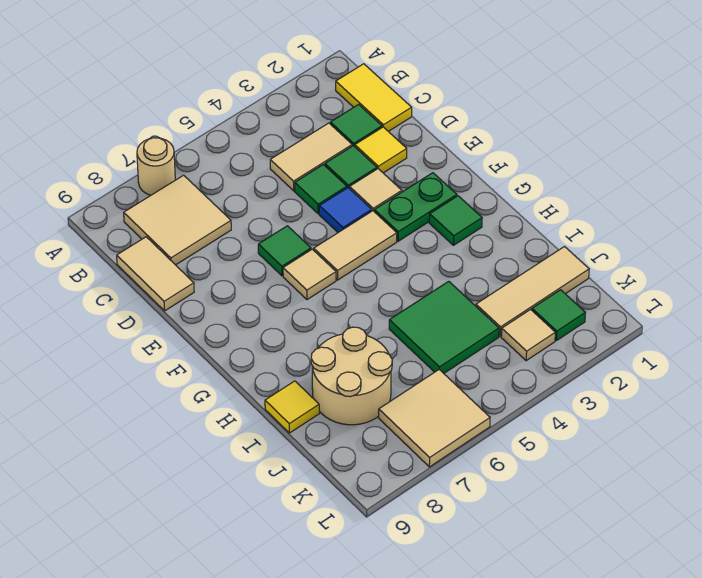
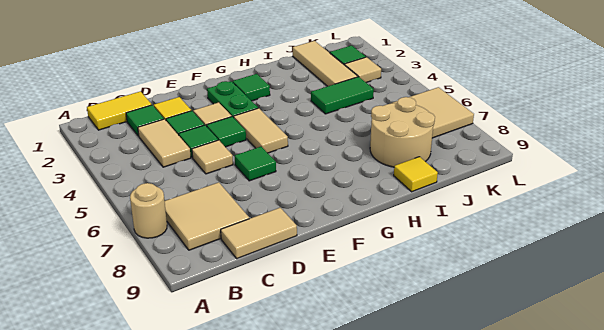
blue 1x1 tile [319,188,372,232] -> green 1x1 tile [207,117,246,147]
tan 1x1 tile [283,249,336,300] -> tan 1x1 tile moved to [192,140,233,174]
green 2x2 tile [389,281,499,373] -> green 1x2 tile [311,77,374,114]

